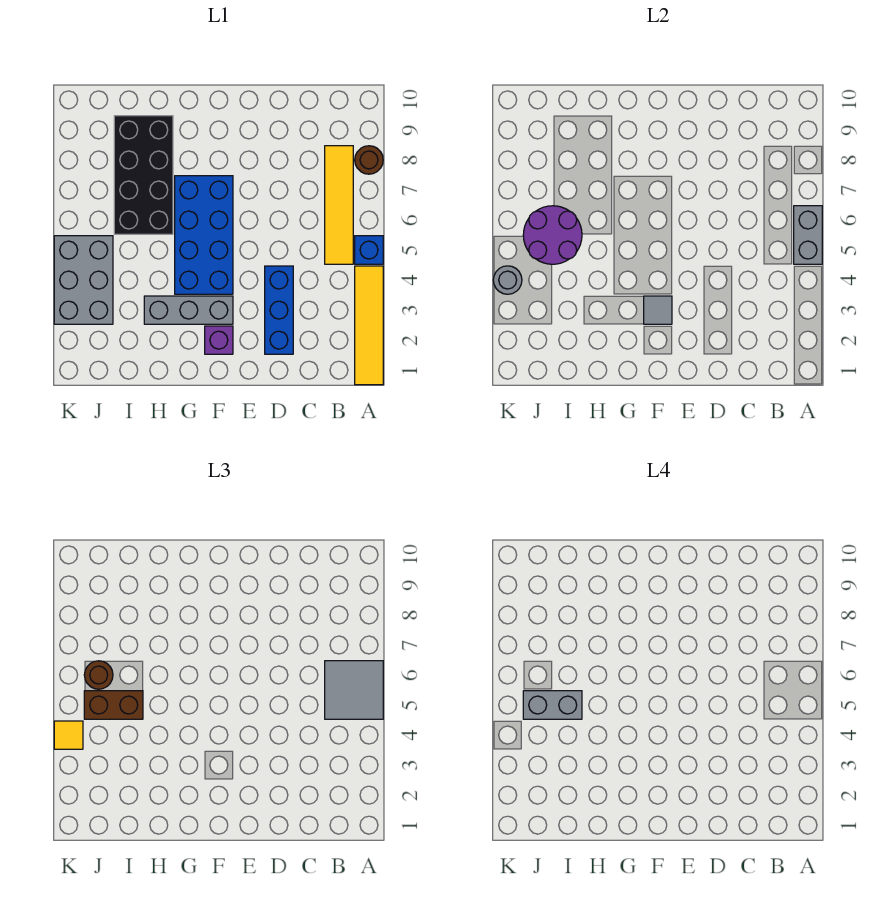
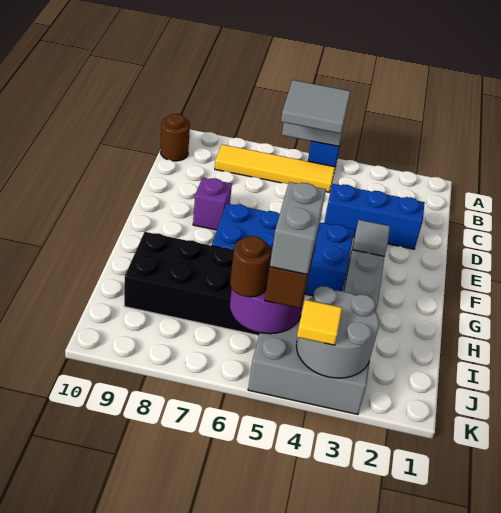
yellow 1x4 tile [355,266,383,385] -> none
brown 1x1 round brick [355,146,383,174] -> brown 1x1 round brick moved to [160,114,190,161]
purple 1x1 brick [205,326,233,354] -> purple 1x1 brick moved to [193,178,232,230]
grey 1x1 round brick [493,266,522,294] -> grey 2x2 round brick [296,286,379,378]

